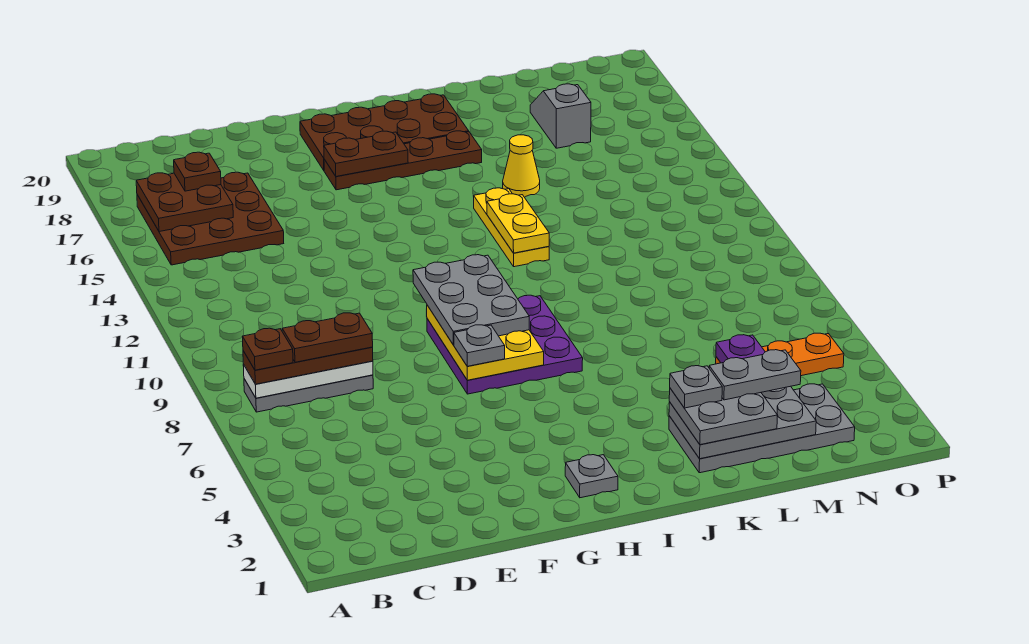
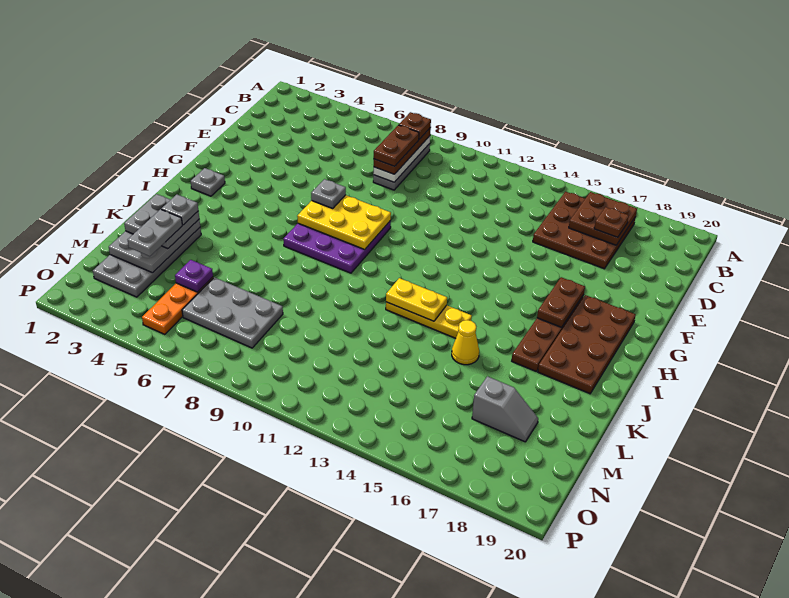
grey 2x3 plate [413,255,529,345] -> grey 2x3 plate moved to [182,277,283,348]

